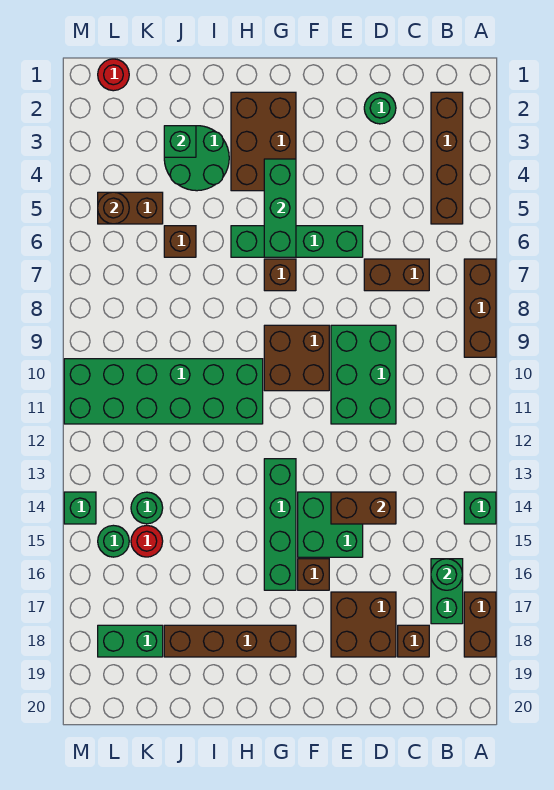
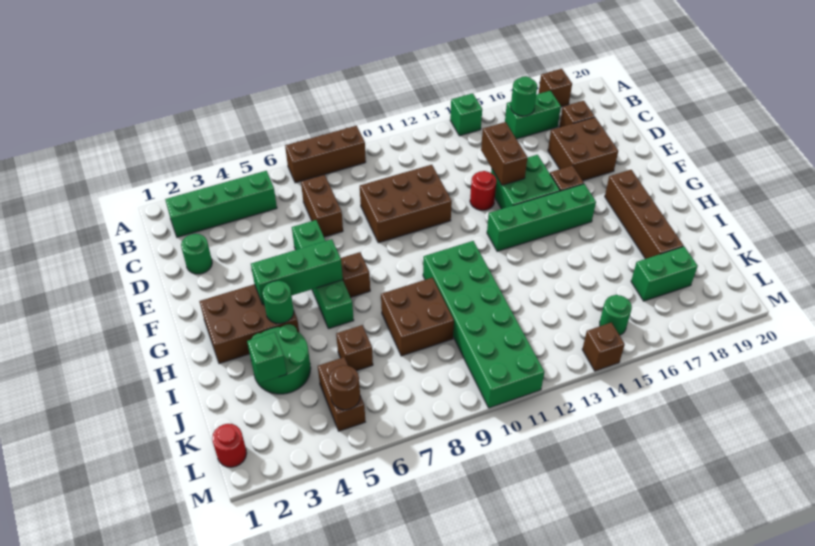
brown 1x2 brick [464,592,496,657] -> brown 1x1 brick [539,69,572,107]
brown 1x4 brick [431,92,463,224] -> green 1x4 brick [165,171,277,237]
green 2x3 brick [331,325,396,424] -> brown 2x3 brick [360,165,452,243]
brown 2x2 brick [264,325,329,391] -> brown 2x2 brick moved to [381,278,454,356]
green 1x1 round brick [131,492,163,524] -> green 1x1 round brick moved to [263,281,294,324]
red 1x1 round brick [131,525,163,557] -> red 1x1 round brick moved to [470,171,496,210]
green 1x2 brick [98,625,163,657] -> green 1x2 brick turned to [631,246,698,301]
green 1x1 brick [64,492,96,524] -> brown 1x1 brick [582,323,625,371]

